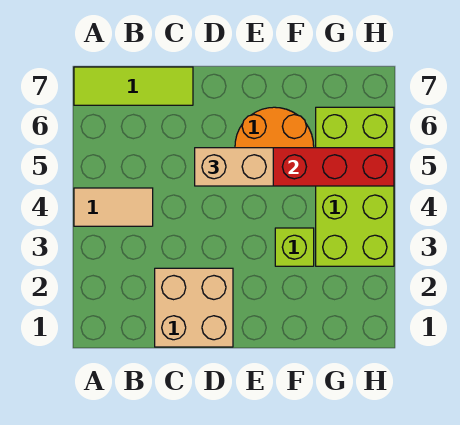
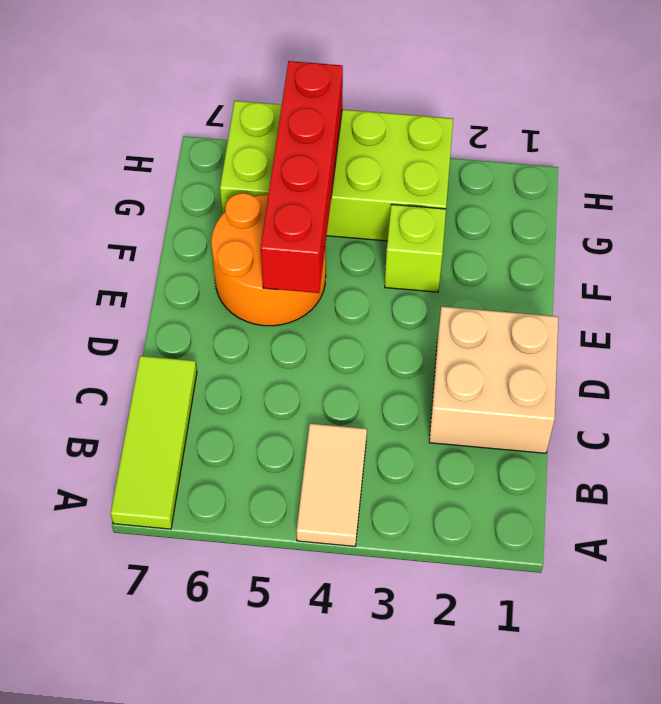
tan 1x2 brick [195,148,273,186] -> none

